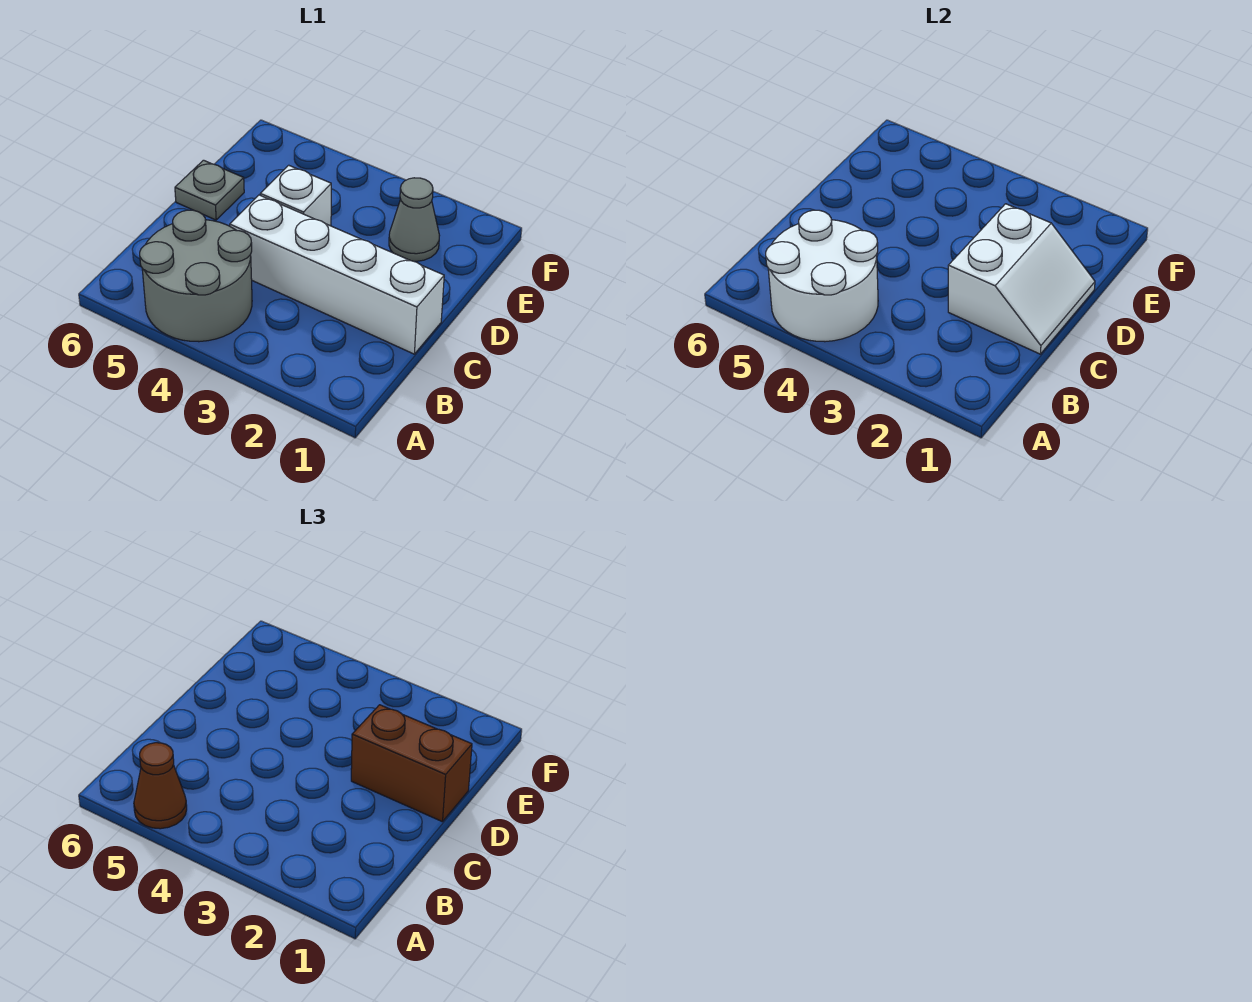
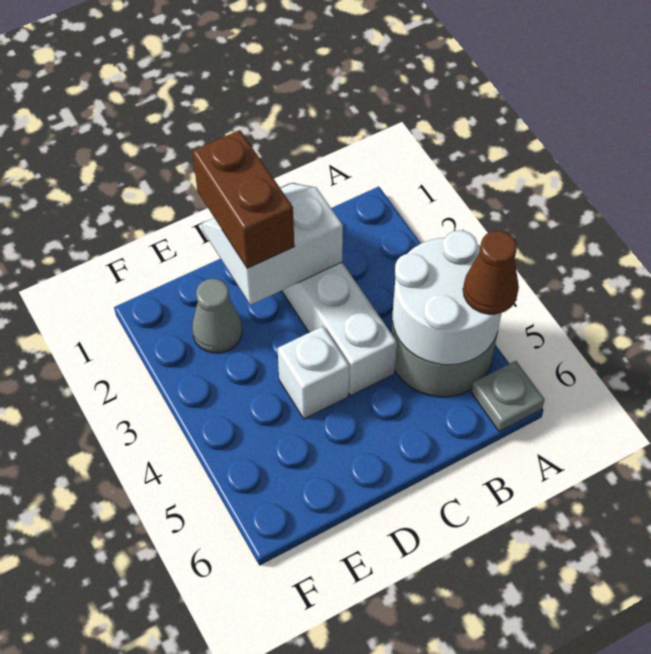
grey 1x1 plate [175,160,244,220] -> grey 1x1 plate moved to [471,361,545,432]

